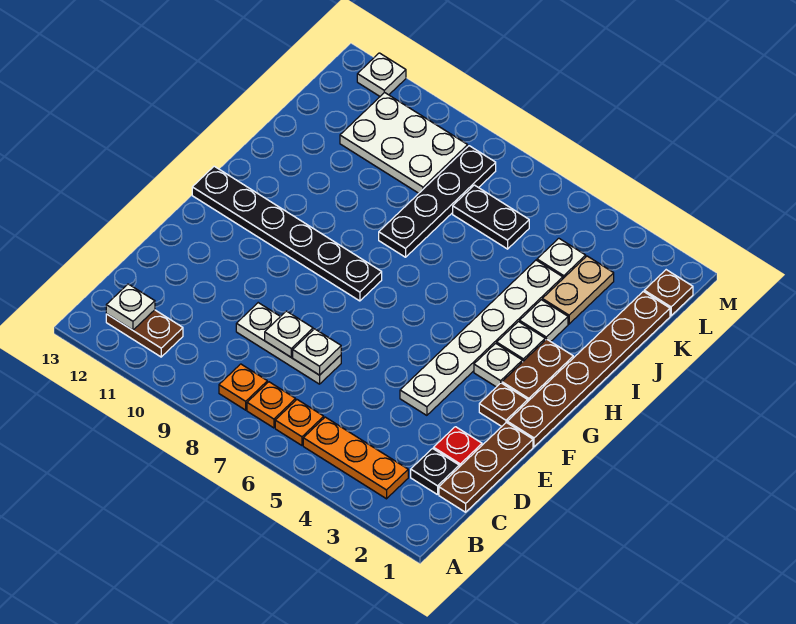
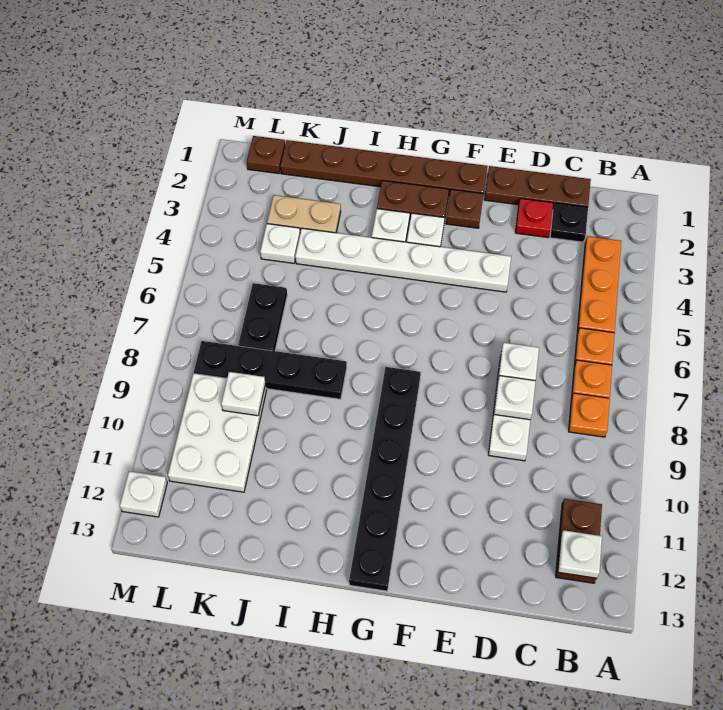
white 1x1 plate [520,300,568,342] -> white 1x1 plate moved to [221,372,266,416]

